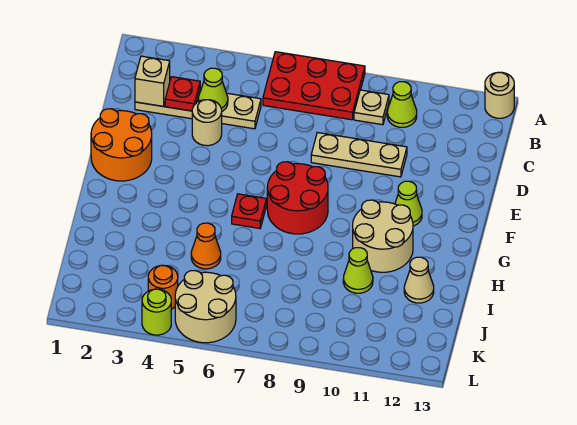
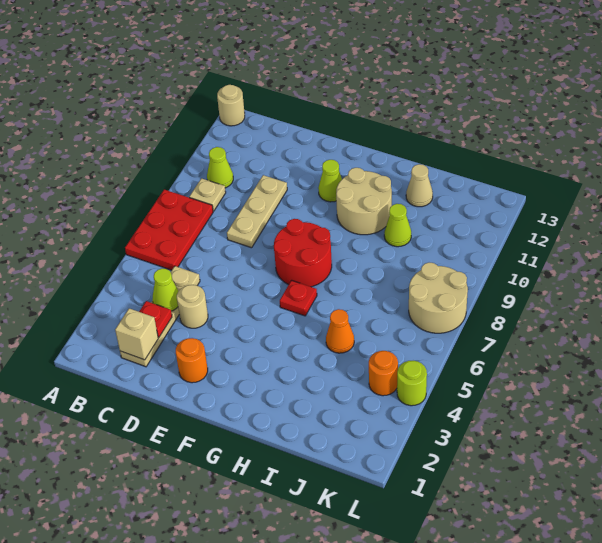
orange 2x2 round brick [91,109,152,181] -> orange 1x1 round brick [176,338,208,383]
tan 2x2 round brick [175,271,236,343] -> tan 2x2 round brick moved to [409,263,468,333]

